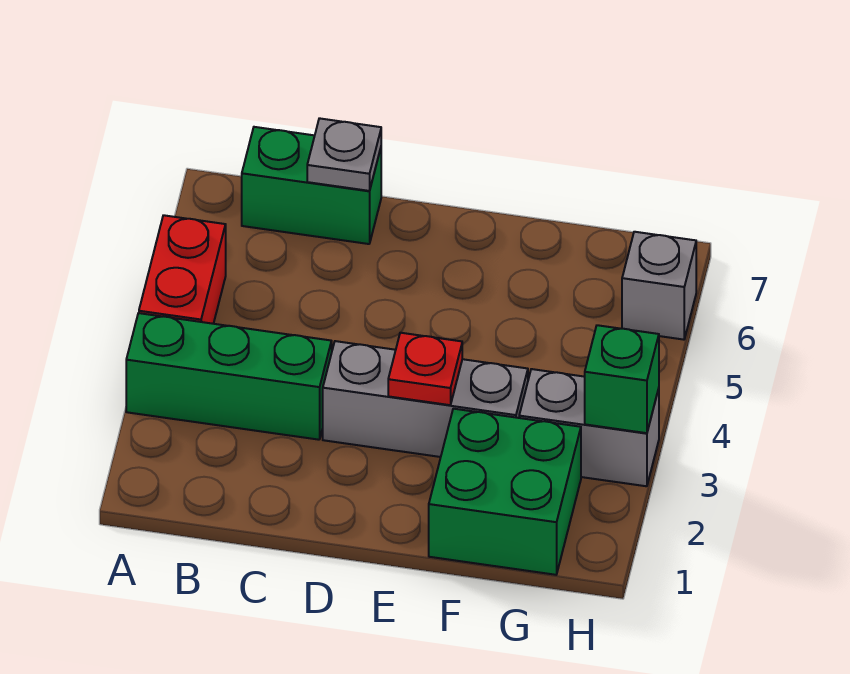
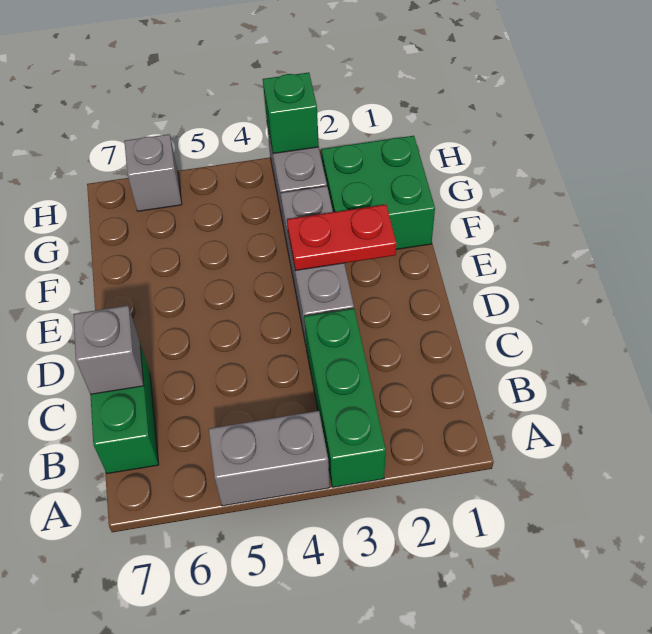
red 1x2 brick [139,215,226,324] -> grey 1x2 brick [209,411,330,506]
grey 1x1 plate [307,118,381,191] -> grey 1x1 brick [73,306,144,394]
red 1x1 plate [388,333,462,405] -> red 1x2 plate [287,205,396,271]

